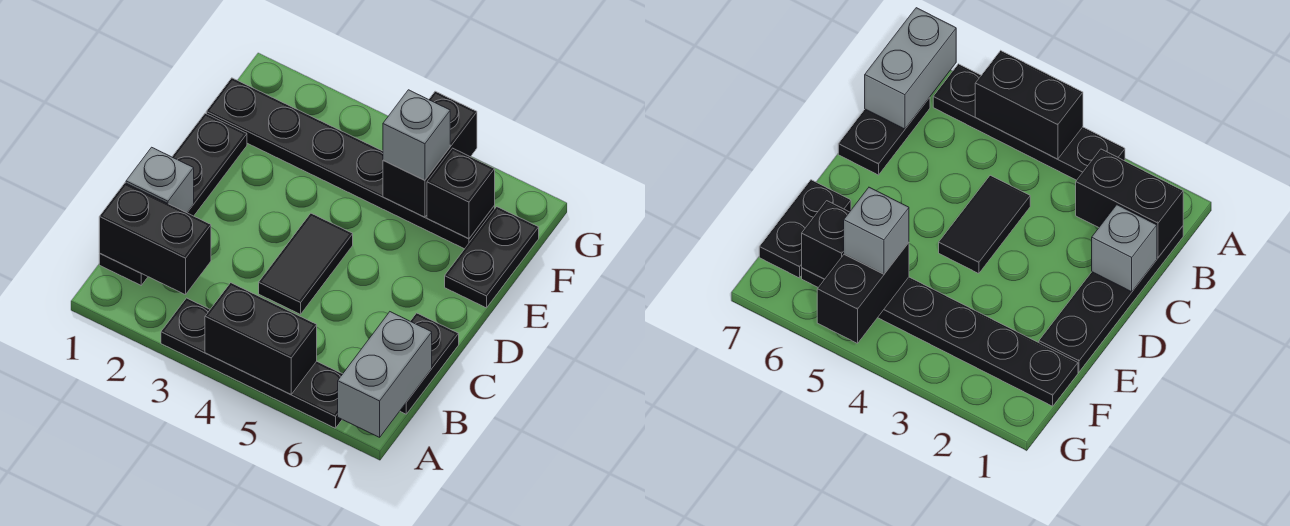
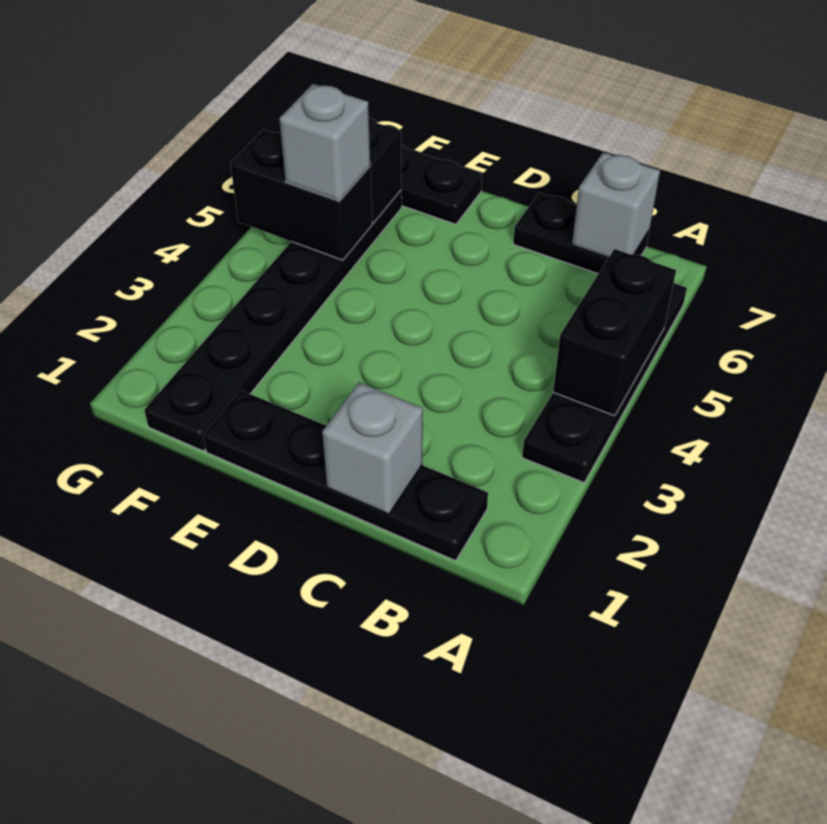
grey 1x2 brick [338,312,432,437] -> grey 1x1 brick [572,152,660,258]
black 1x2 brick [99,183,211,295] -> none
black 1x2 tile [259,213,353,314] -> none

